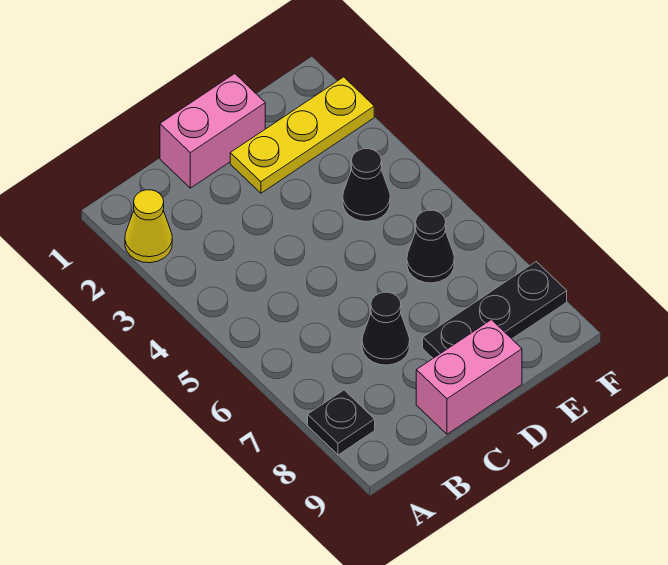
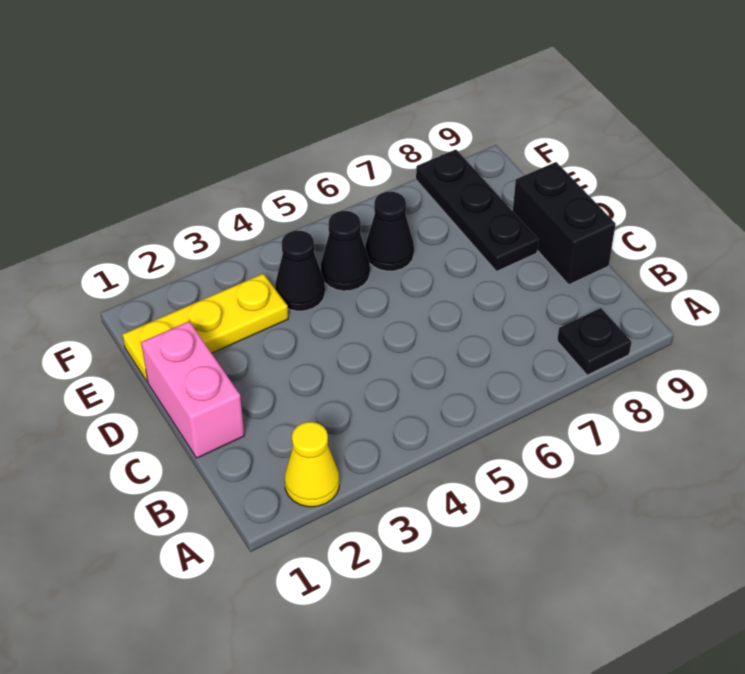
black 1x1 cone [362,292,410,365] -> black 1x1 cone moved to [321,211,370,291]
pink 1x2 brick [416,319,522,434] -> black 1x2 brick [513,162,616,284]
yellow 1x3 plate [230,77,374,193] -> yellow 1x3 plate turned to [122,274,288,382]

